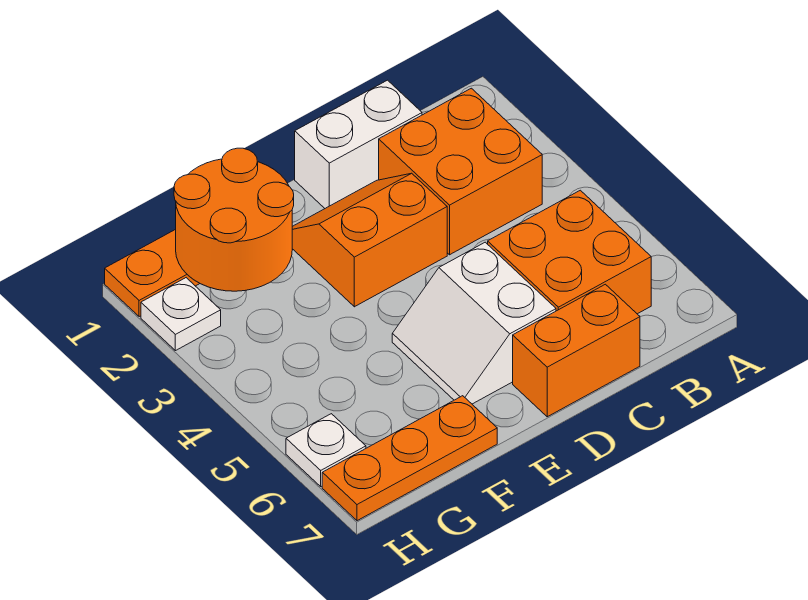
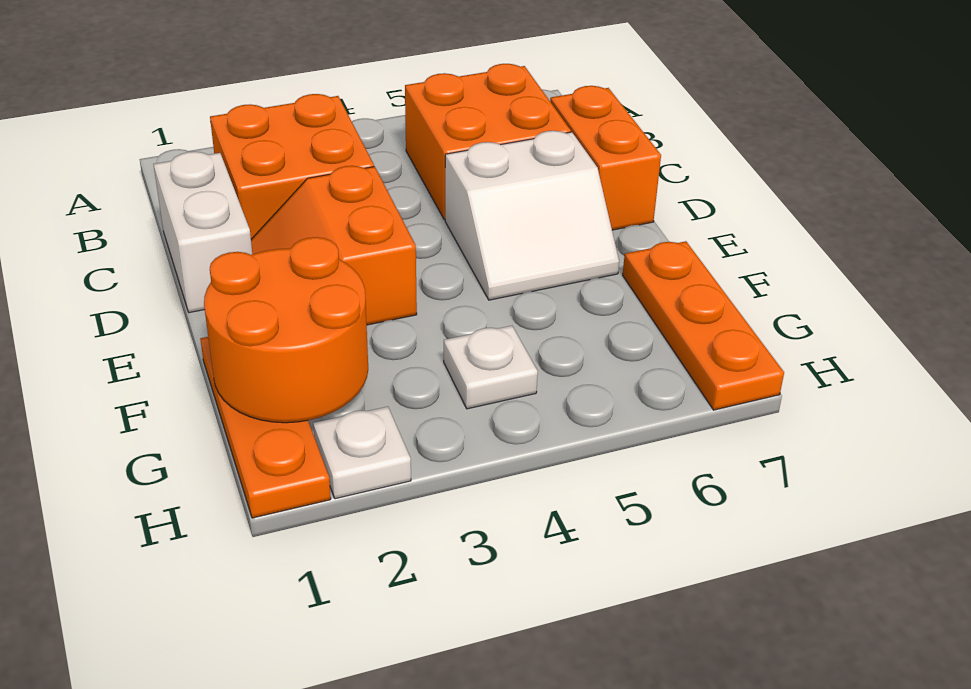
white 1x1 plate [286,414,366,486] -> white 1x1 plate moved to [444,326,538,409]

